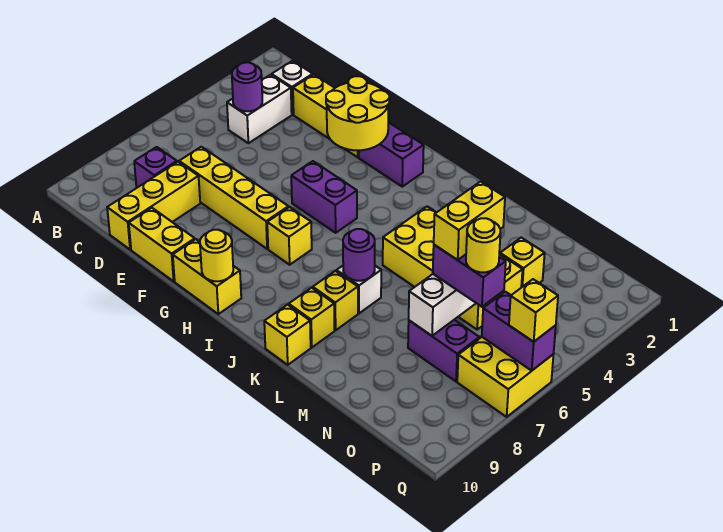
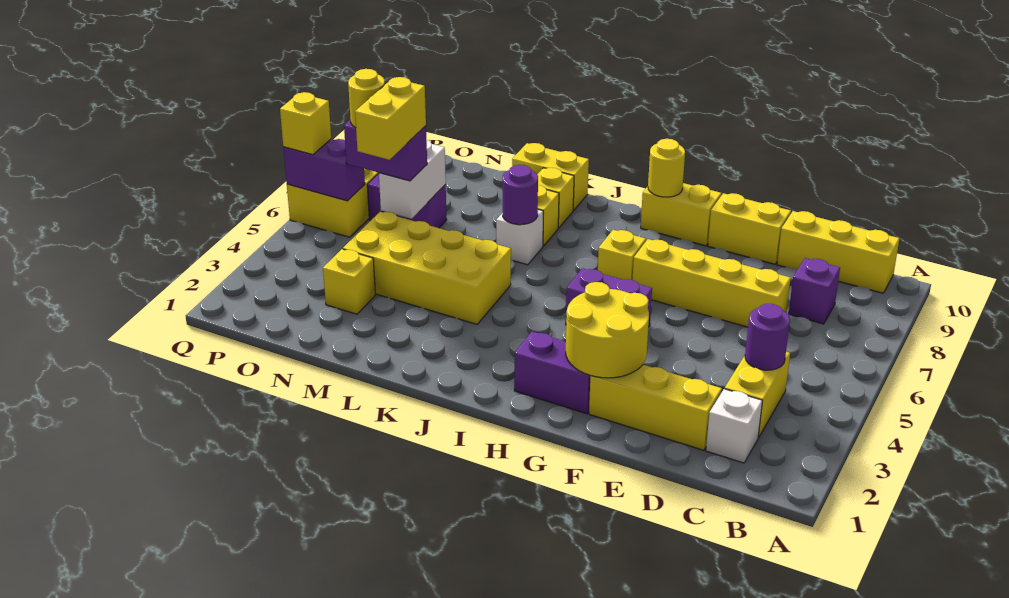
white 1x2 brick [227,75,292,143] -> yellow 1x2 brick [725,352,790,437]
yellow 1x3 brick [107,162,200,250] -> yellow 1x3 brick turned to [777,211,899,293]
yellow 1x1 brick [264,305,311,365] -> yellow 1x2 brick [512,143,589,210]

